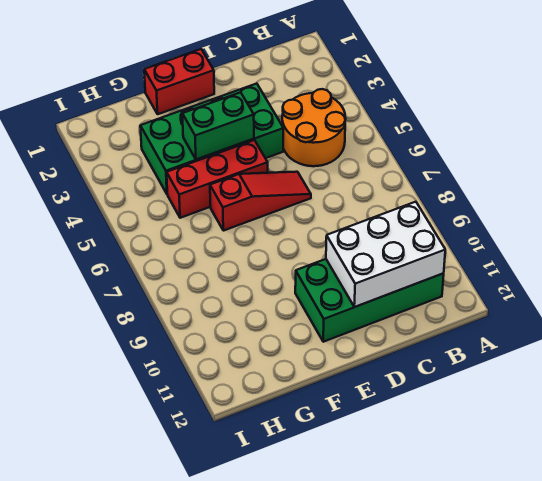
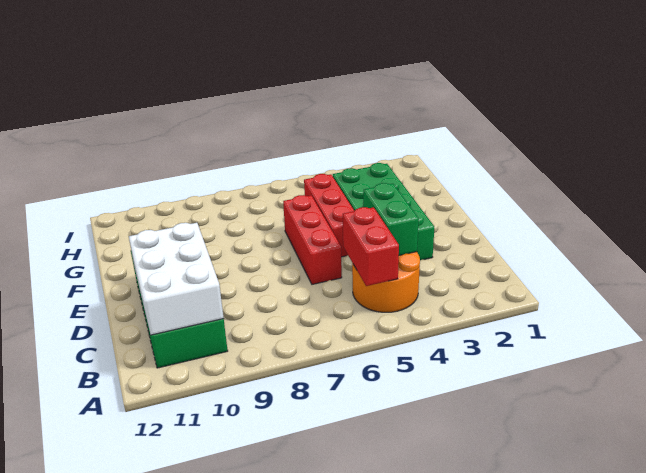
red 1x3 slope [210,172,311,231] -> red 1x3 brick [283,195,342,284]
red 1x2 brick [144,49,214,114] -> red 1x2 brick moved to [343,207,399,286]
green 1x2 brick [182,92,254,160] -> green 1x2 brick moved to [363,183,419,255]

